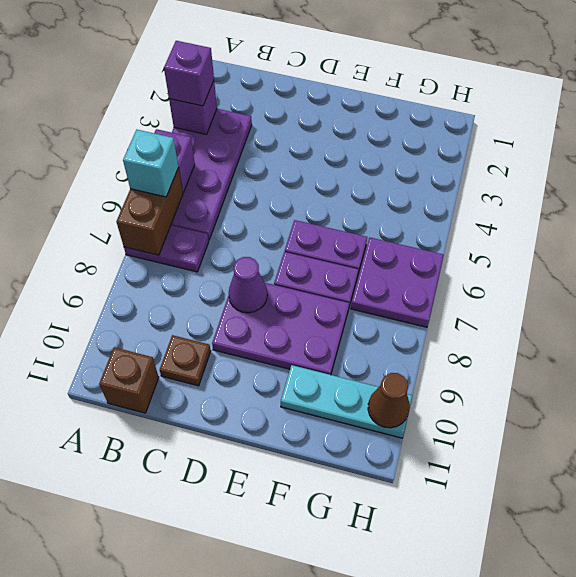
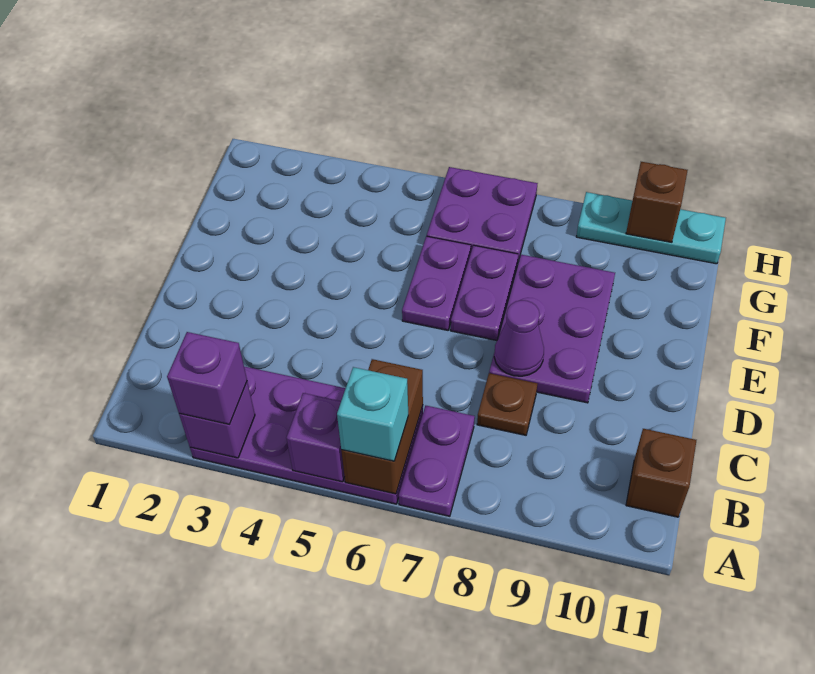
brown 1x2 brick [116,168,183,255] -> brown 1x2 brick turned to [341,359,423,494]
brown 1x1 plate [160,335,211,386] -> brown 1x1 plate moved to [477,373,537,435]
cyan 1x3 plate [281,365,412,438] -> cyan 1x3 plate turned to [576,192,726,264]
brown 1x1 cone [368,373,410,428] -> brown 1x1 brick [626,162,688,242]

